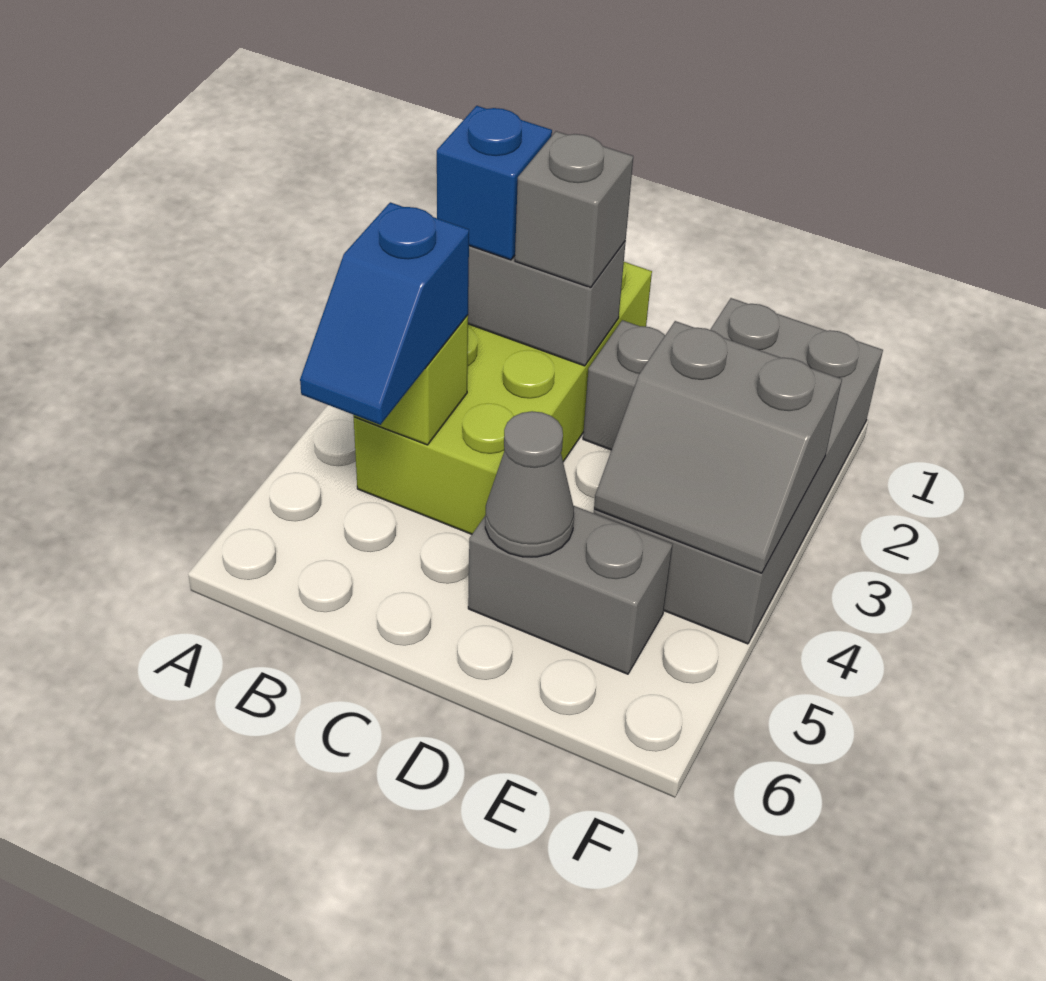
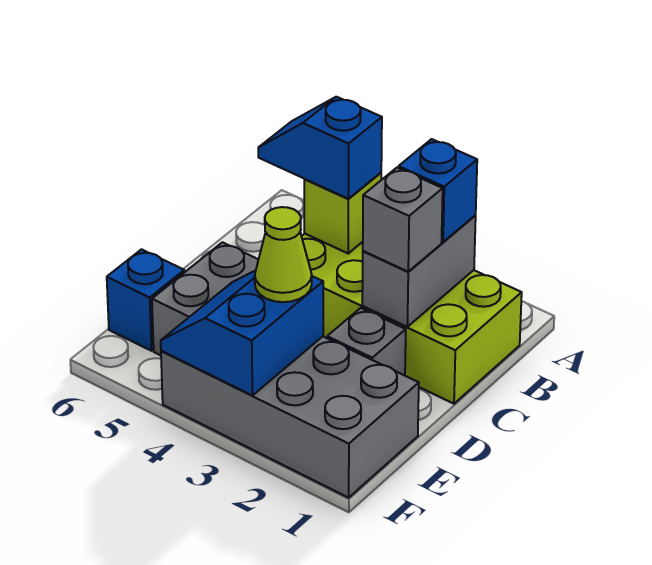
grey 1x1 cone [485,411,574,557] -> none
grey 2x2 slope [594,321,842,573] -> blue 2x2 slope [161,271,323,396]
none -> lime 1x1 cone [255,207,312,302]
none -> blue 1x1 brick [107,249,184,351]

